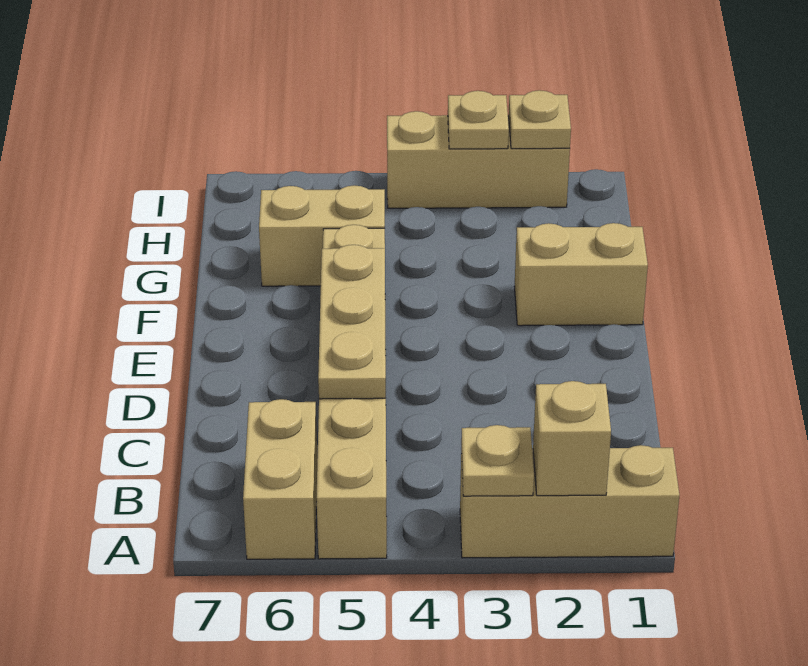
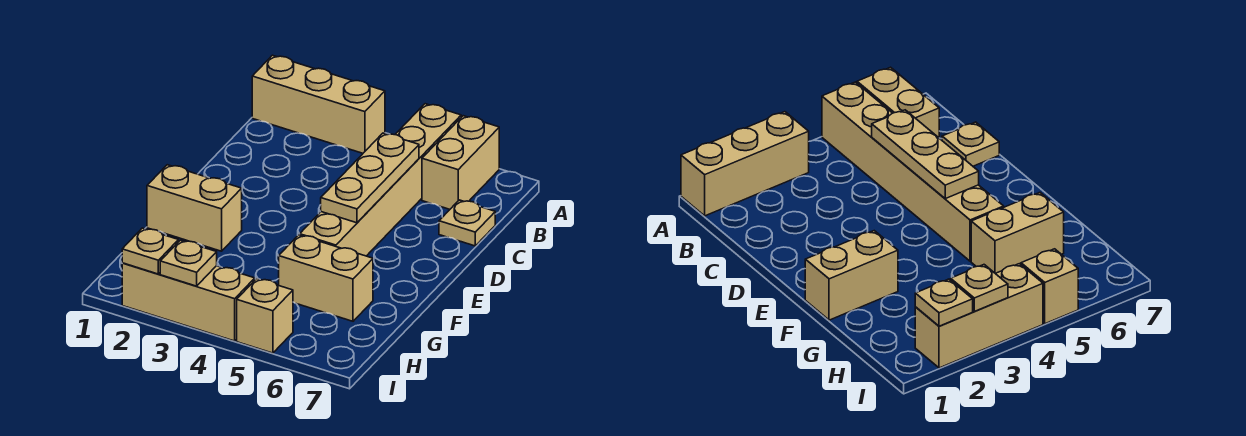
tan 1x1 brick [533,381,611,496] -> tan 1x1 brick moved to [237,279,293,353]
tan 1x1 plate [461,425,534,496] -> tan 1x1 plate moved to [439,200,495,246]

